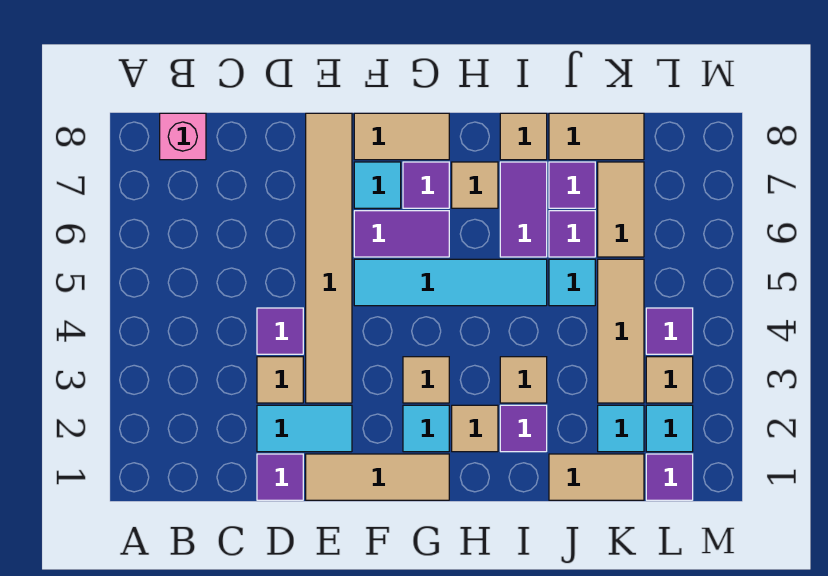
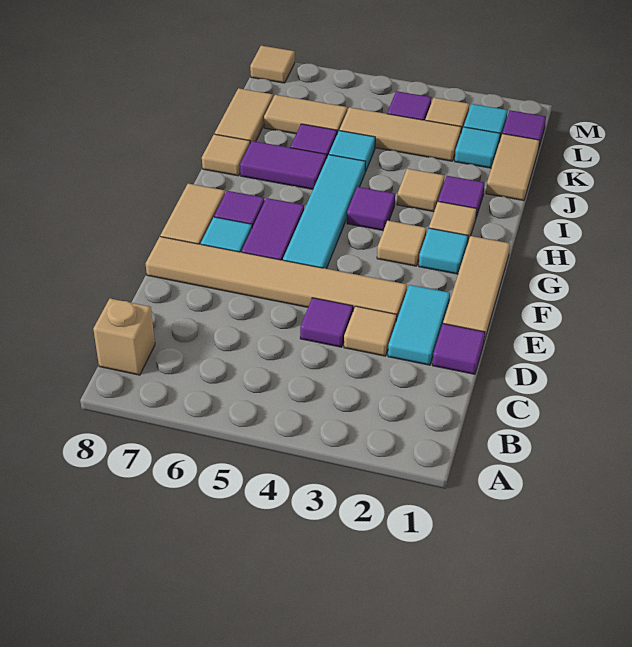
pink 1x1 brick [160,113,206,160] -> tan 1x1 brick [93,298,155,375]
tan 1x1 tile [452,162,498,208] -> tan 1x1 tile moved to [250,46,295,83]
purple 1x1 tile [549,162,595,208] -> purple 1x1 tile moved to [347,187,395,231]

